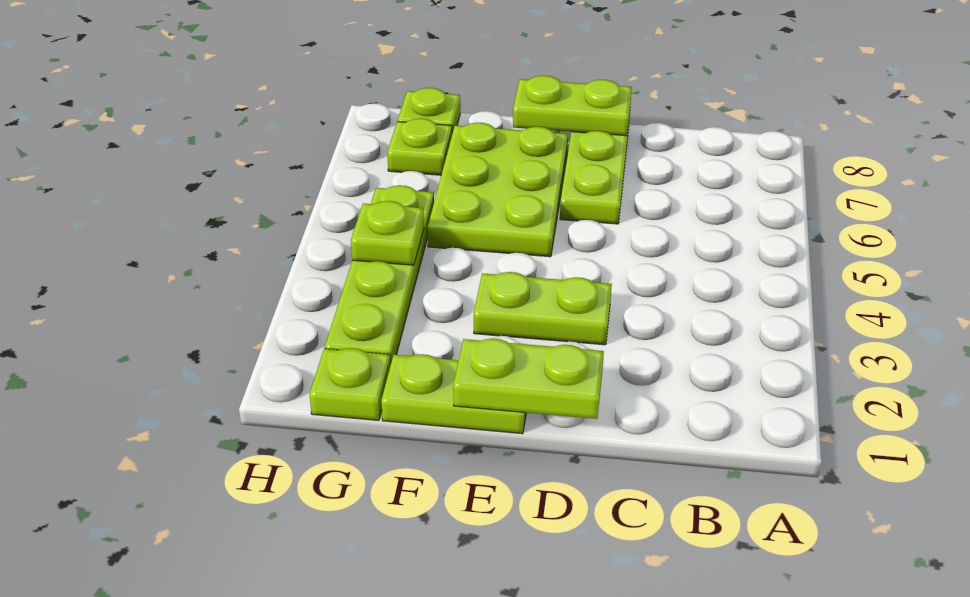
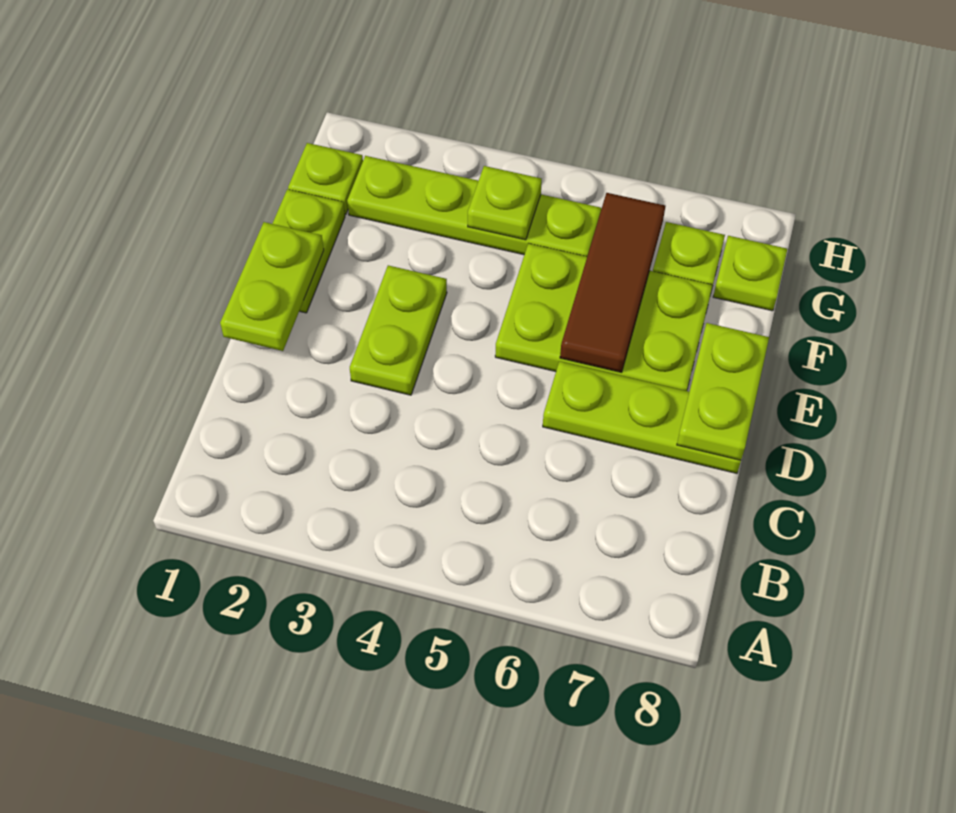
none -> brown 1x3 tile [560,193,665,372]

